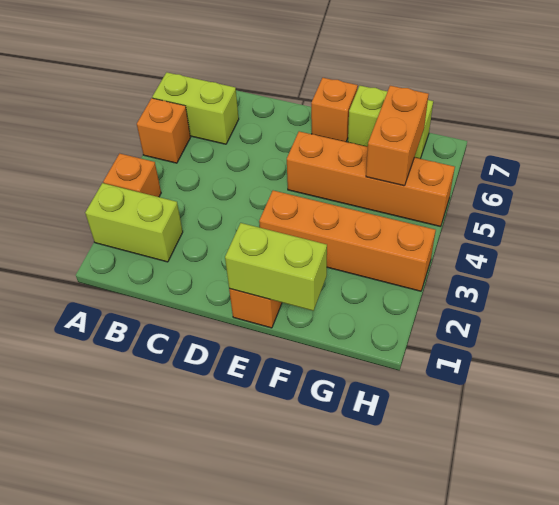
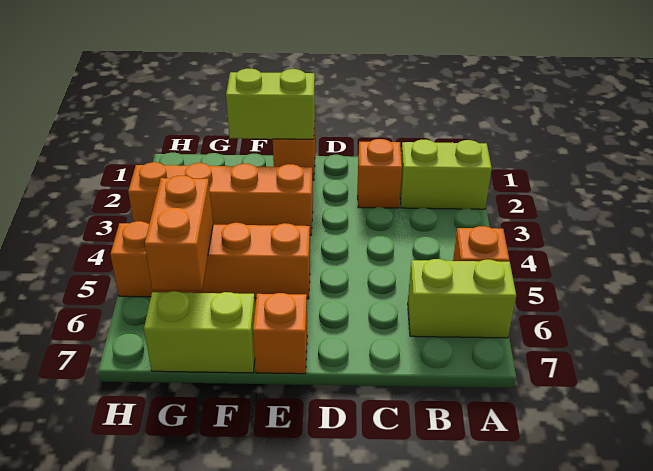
orange 1x1 brick [103,153,161,197] -> orange 1x1 brick moved to [358,139,402,208]

